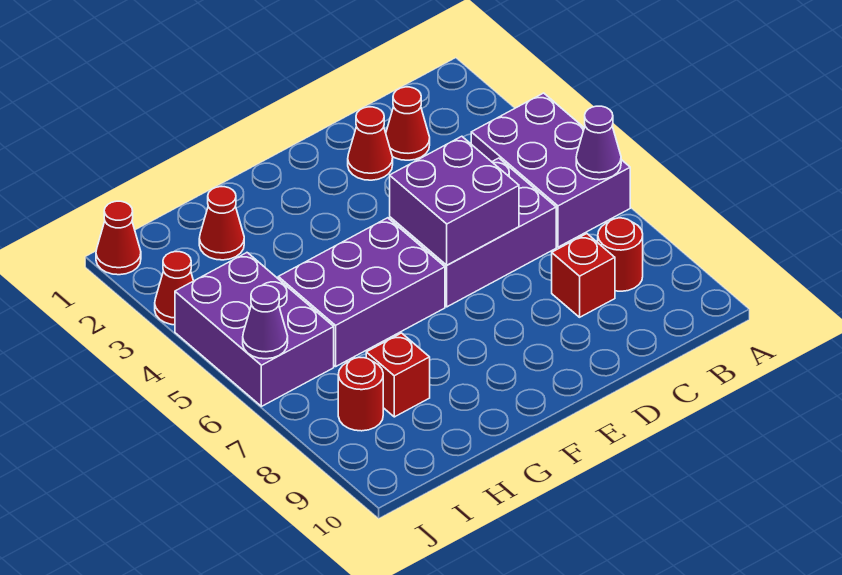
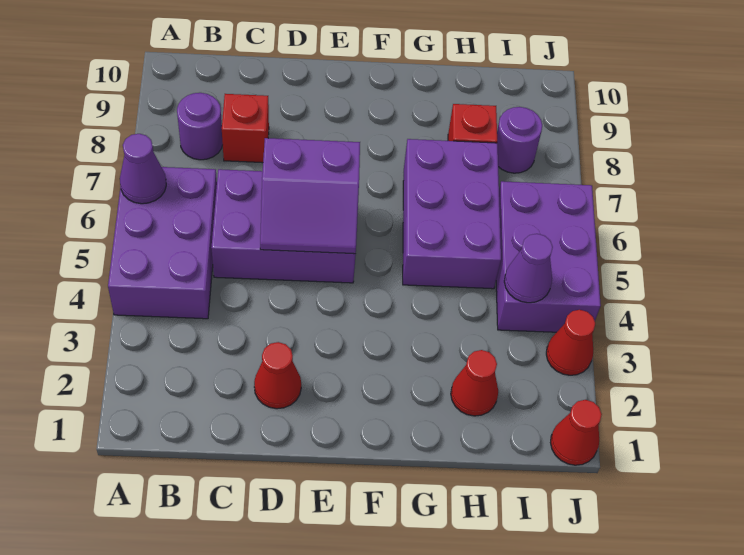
red 1x1 round brick [598,218,643,291] -> purple 1x1 round brick [177,93,223,160]
red 1x1 cone [386,87,430,160] -> none
purple 2x2 brick [390,136,519,265] -> purple 2x2 slope [260,138,360,254]
purple 2x3 brick [278,218,445,366] -> purple 2x3 brick turned to [403,139,501,289]
red 1x1 round brick [338,357,383,431] -> purple 1x1 round brick [497,107,542,173]
purple 1x1 cone [243,285,288,359] -> purple 1x1 cone moved to [504,234,553,303]

